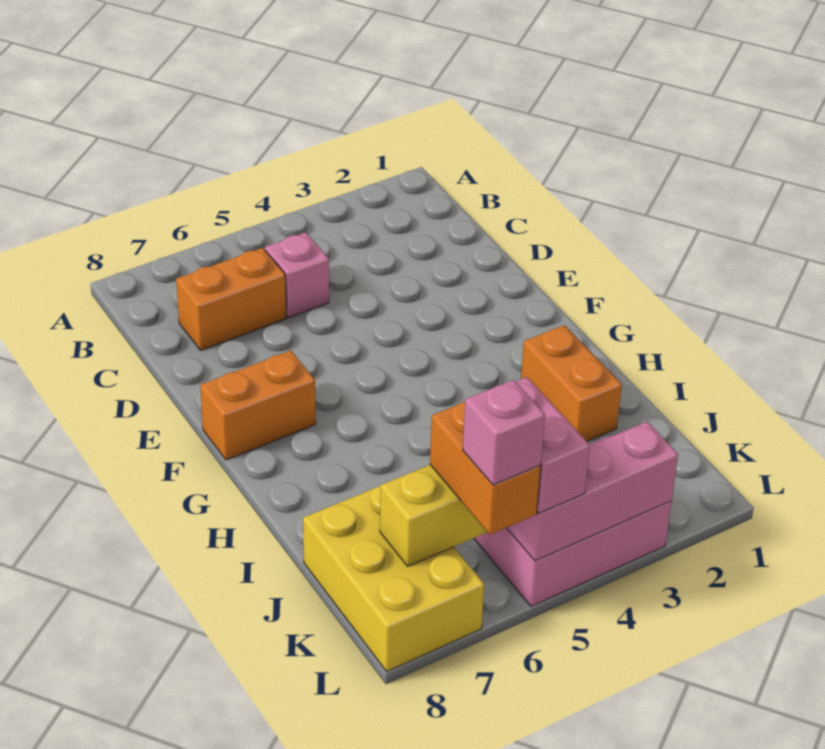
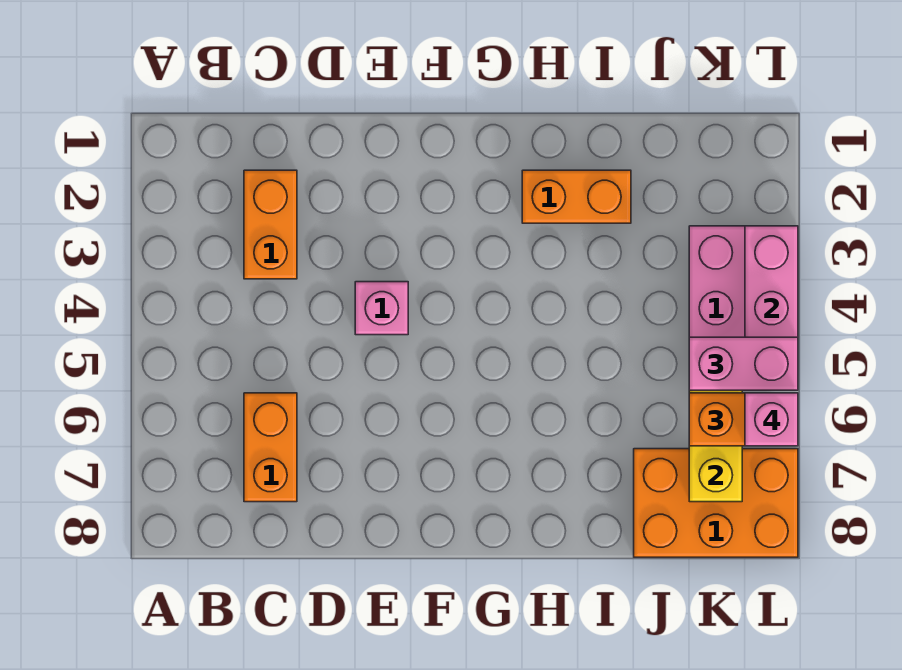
pink 1x1 brick [265,232,329,318] -> pink 1x1 brick moved to [355,282,408,335]
orange 1x2 brick [200,351,316,460] -> orange 1x2 brick moved to [244,170,297,279]
yellow 2x3 brick [303,486,484,671] -> orange 2x3 brick [634,449,798,557]

